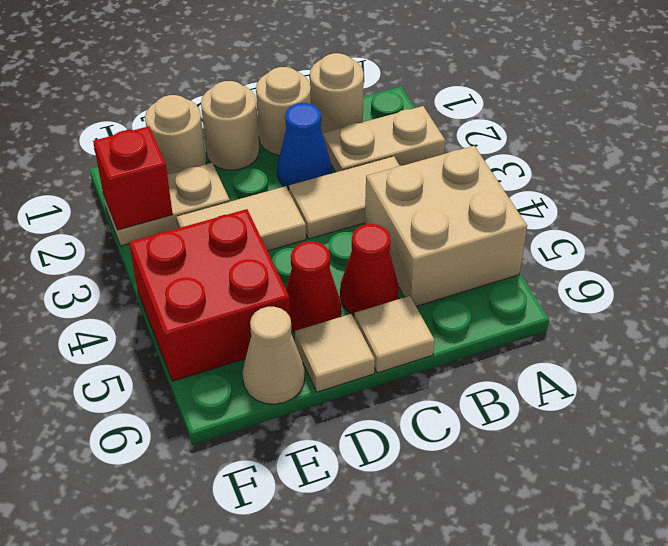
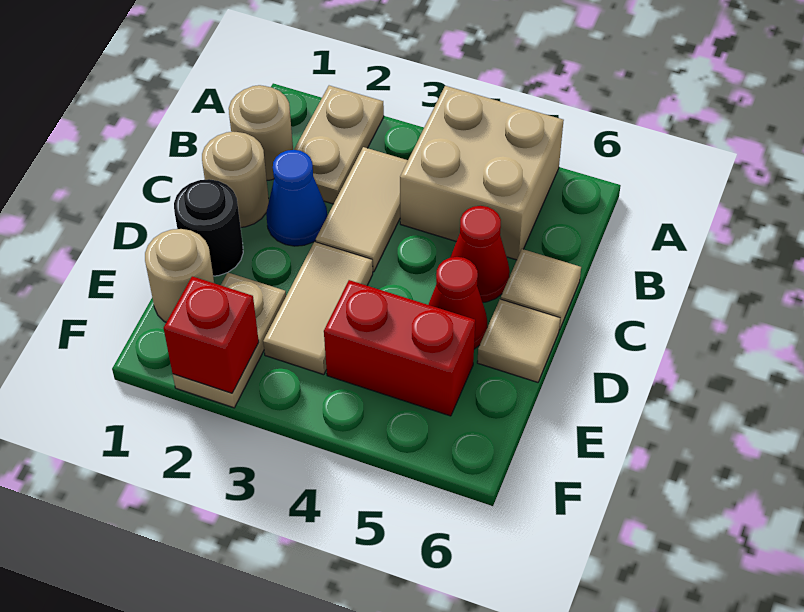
tan 1x1 round brick [201,81,259,170] -> black 1x1 round brick [174,179,243,276]
red 2x2 brick [129,209,290,381] -> red 1x2 brick [324,280,475,416]
tan 1x1 cone [242,307,305,404] -> none

